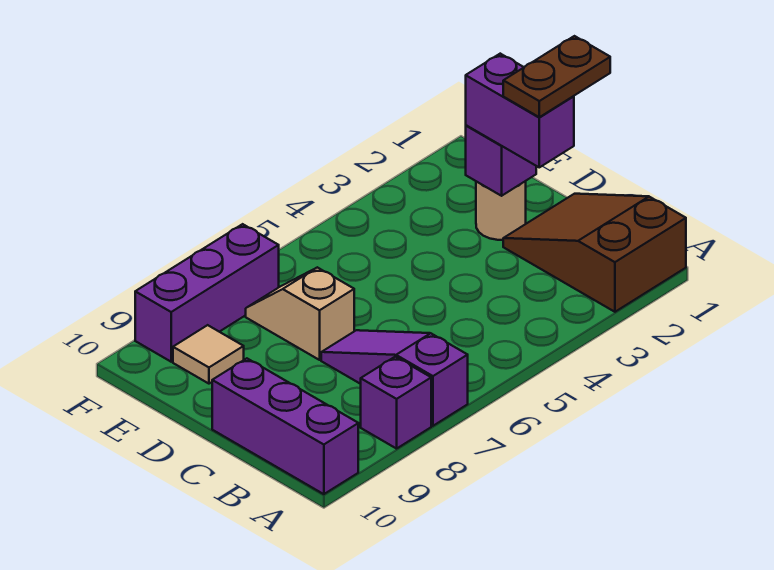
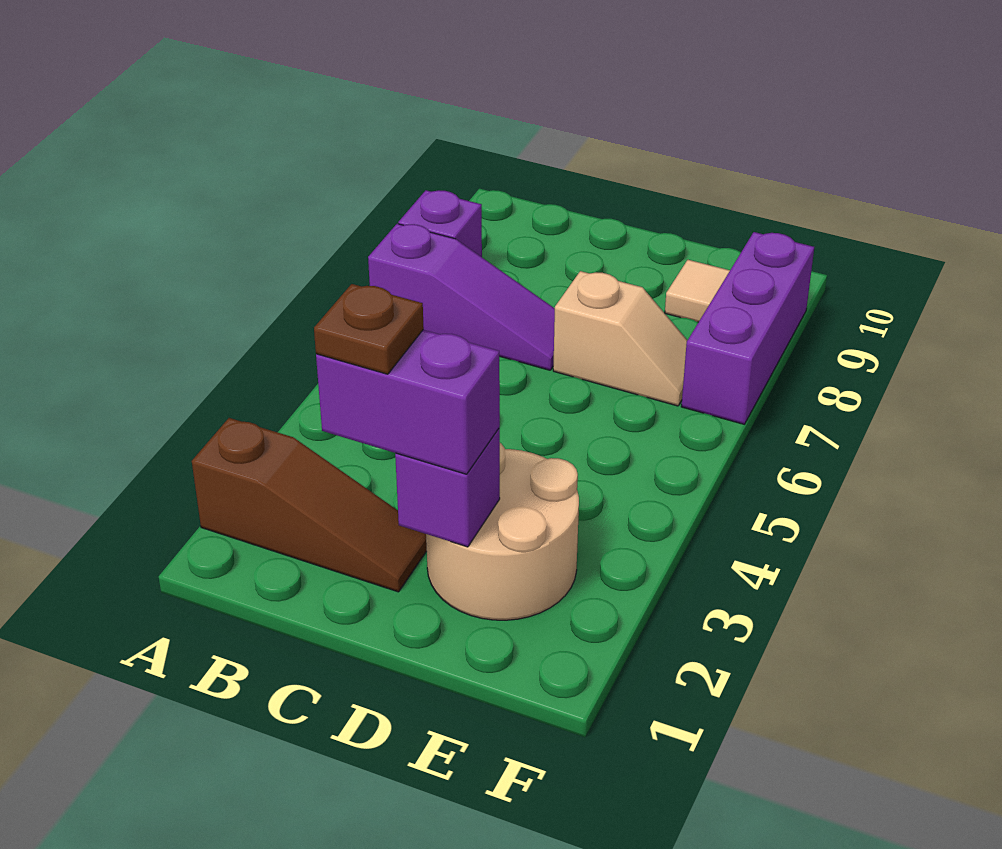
brown 2x3 slope [503,194,686,312] -> brown 1x3 slope [192,418,427,592]
purple 1x3 brick [212,358,358,494] -> none
brown 1x2 plate [503,36,610,117] -> brown 1x1 plate [314,284,424,374]
tan 1x1 round brick [476,181,526,240] -> tan 2x2 round brick [426,443,579,620]

